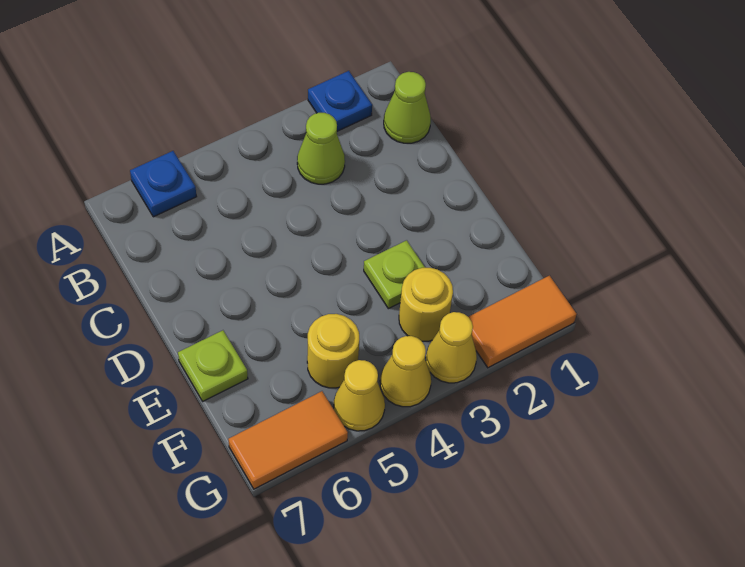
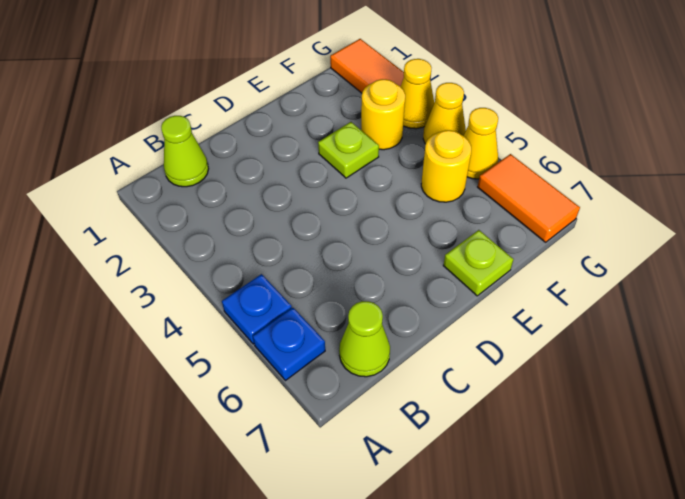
blue 1x1 plate [308,71,372,131] -> blue 1x1 plate moved to [222,274,292,344]
lime 1x1 cone [297,113,345,184] -> lime 1x1 cone moved to [339,301,390,377]

